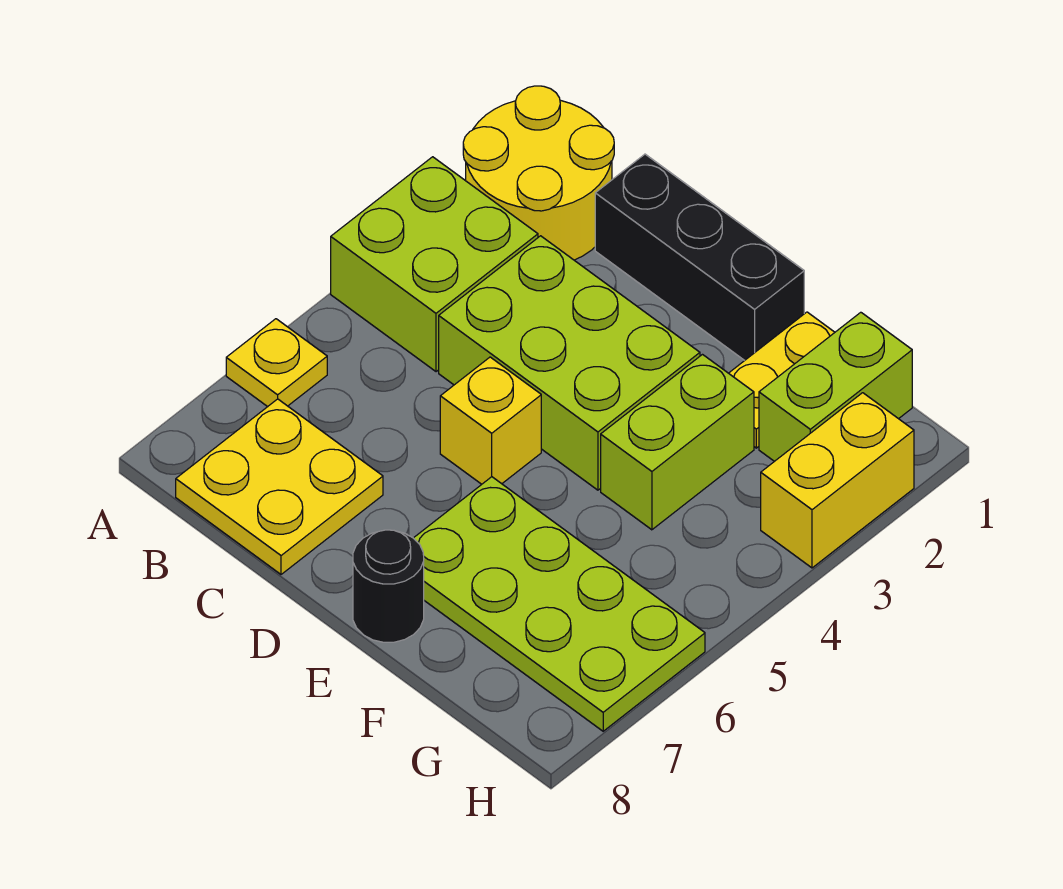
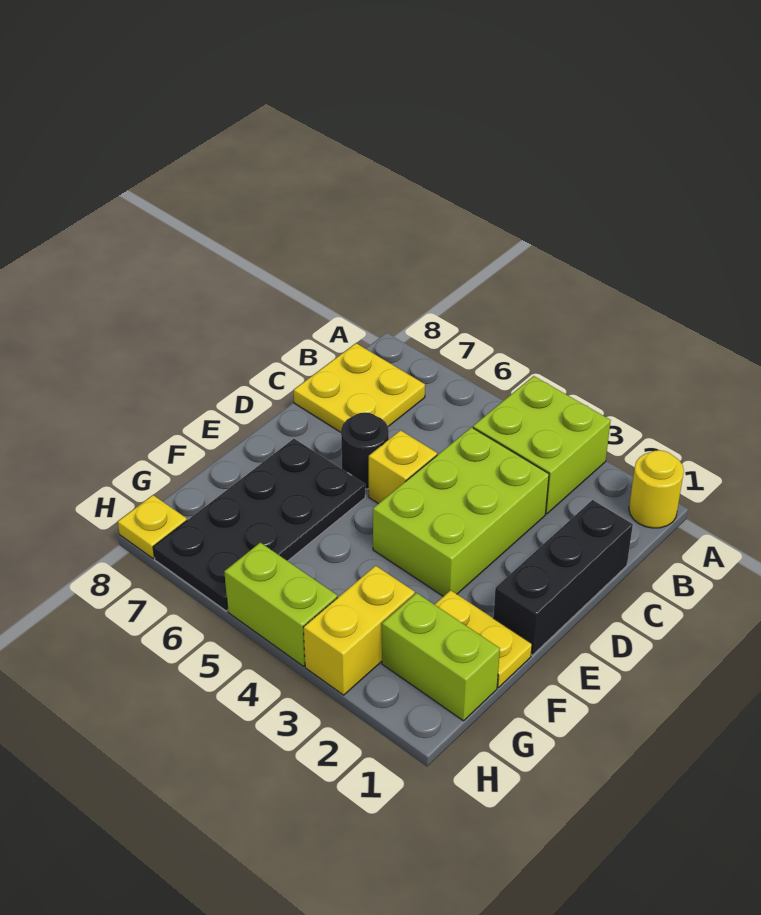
yellow 2x2 round brick [463,86,614,260] -> yellow 1x1 round brick [629,450,684,528]
yellow 1x1 plate [226,319,327,407] -> yellow 1x1 plate moved to [118,495,187,559]
lime 2x4 plate [414,477,705,731] -> black 2x4 plate [153,439,365,611]
black 1x1 round brick [353,530,424,642] -> black 1x1 round brick moved to [341,412,389,489]
lime 1x2 brick [601,355,754,530] -> lime 1x2 brick moved to [224,543,337,666]
yellow 1x2 brick [761,393,914,568] -> yellow 1x2 brick turned to [303,566,415,695]

